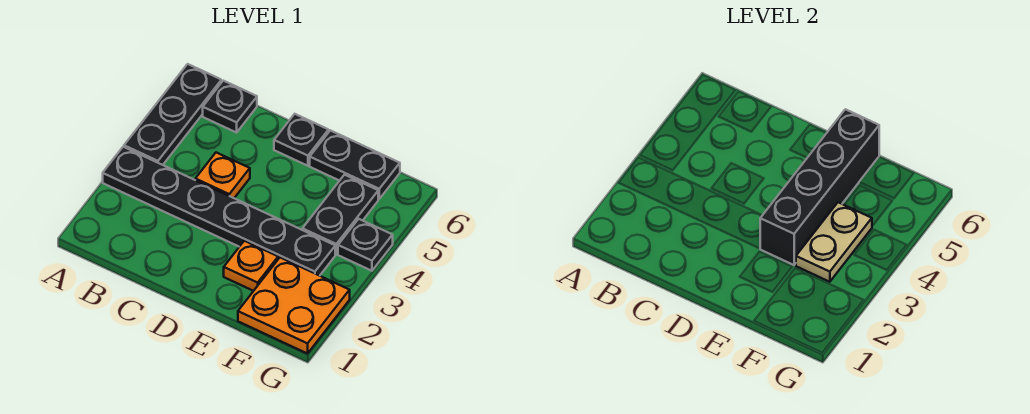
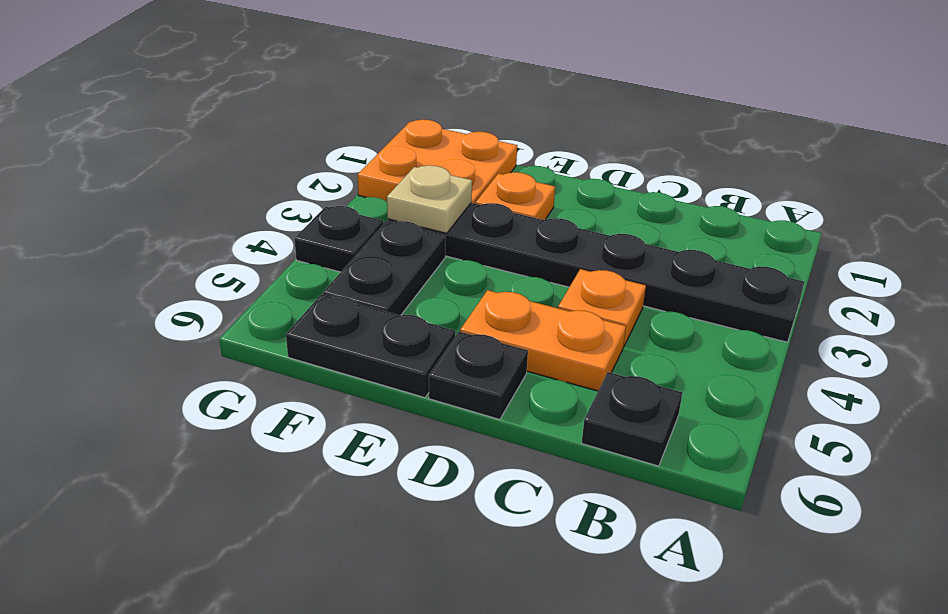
black 1x3 plate [124,64,221,165] -> none
none -> orange 1x2 plate [460,290,626,391]
black 1x4 brick [760,109,879,265] -> none
tan 1x2 plate [796,202,872,282] -> tan 1x1 plate [387,165,472,233]

